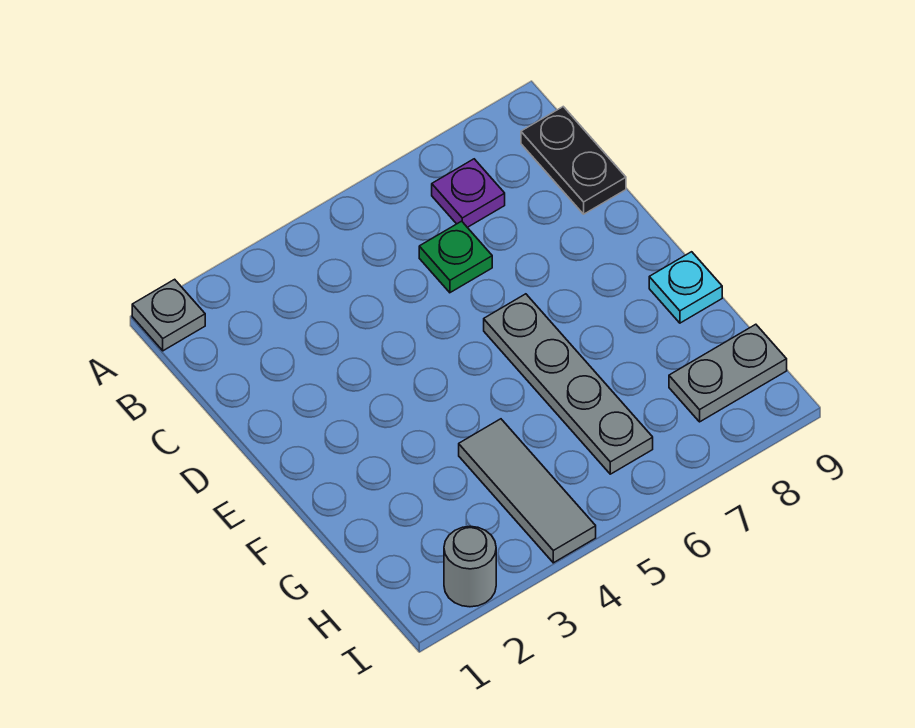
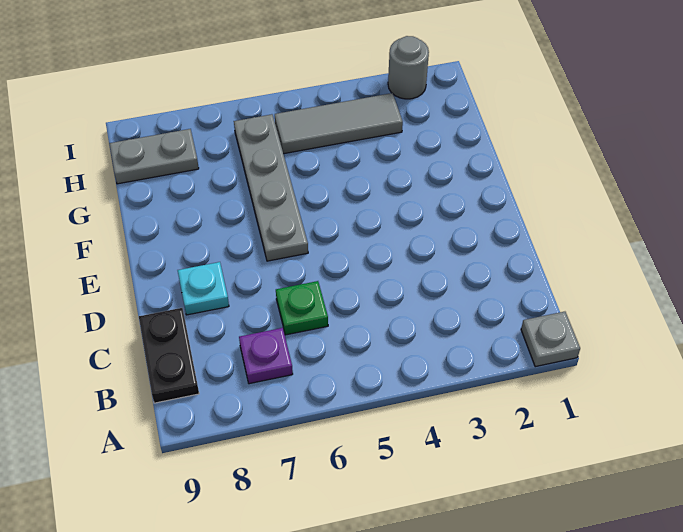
cyan 1x1 plate [649,252,722,323] -> cyan 1x1 plate moved to [178,262,229,315]
grey 1x3 tile [459,419,596,563] -> grey 1x3 tile turned to [275,93,403,154]

